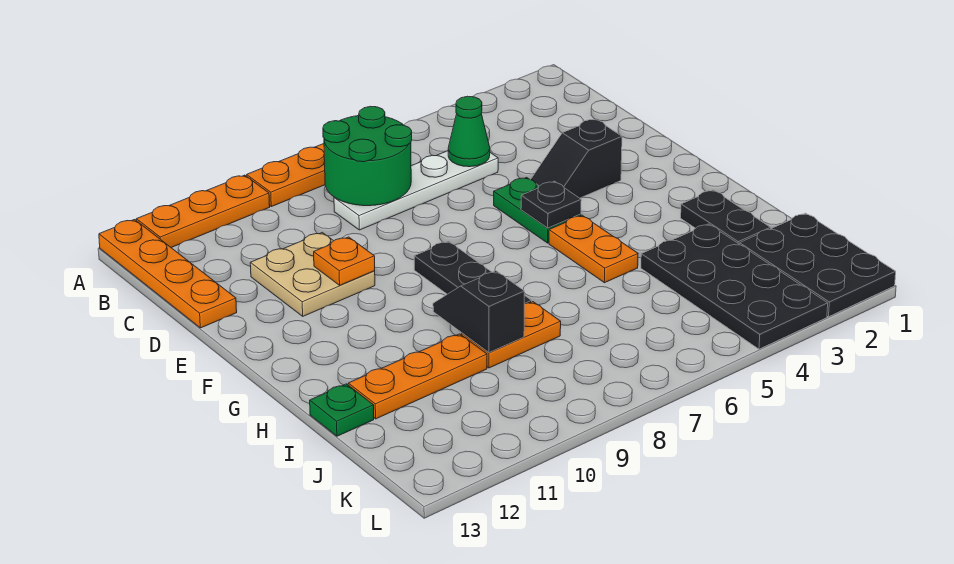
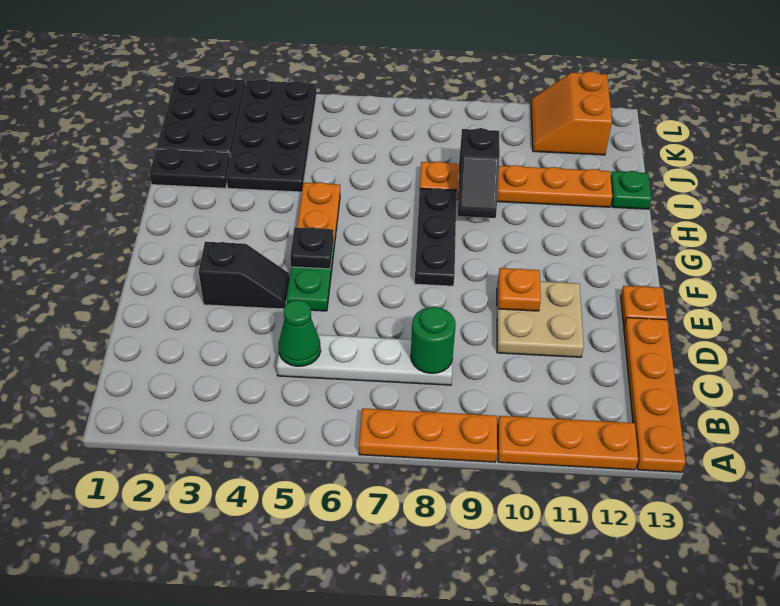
green 2x2 round brick [323,106,412,206] -> green 1x1 round brick [411,307,456,373]
none -> orange 1x1 plate [621,286,667,326]
black 1x2 plate [681,190,771,244] -> black 1x2 plate turned to [150,148,230,188]
none -> orange 2x2 slope [531,71,612,155]

